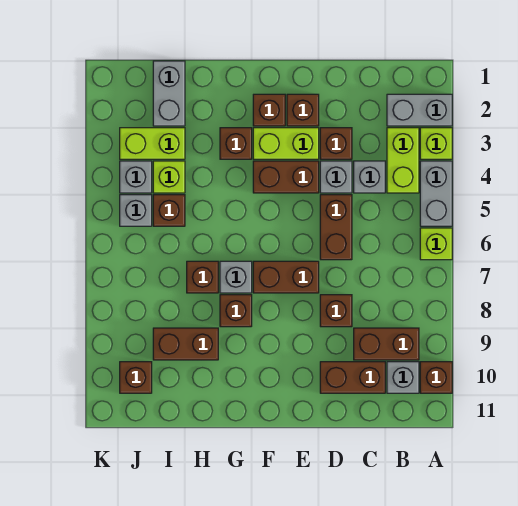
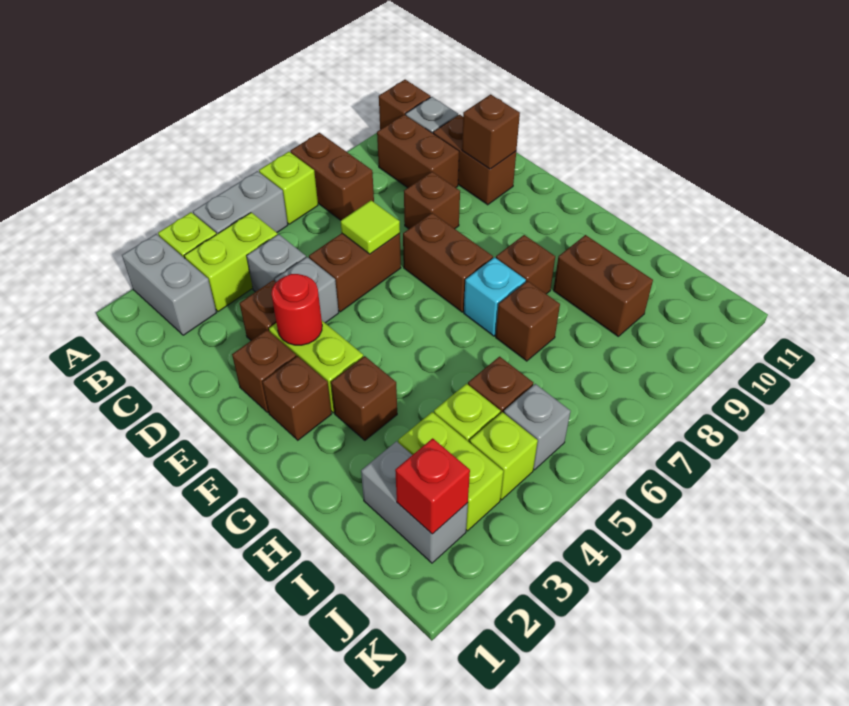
none -> lime 1x1 tile [341,200,400,254]
none -> red 1x1 round brick [271,274,322,345]
brown 1x2 brick [253,161,319,193] -> brown 1x2 brick moved to [290,133,374,220]
grey 1x1 brick [220,261,252,293] -> cyan 1x1 brick [464,257,526,336]
grey 1x2 brick [153,61,185,126] -> grey 1x2 brick turned to [361,441,468,563]
none -> red 1x1 brick [395,438,470,534]
grey 1x1 brick [120,161,152,193] -> lime 1x1 brick [470,412,538,500]
brown 1x1 brick [120,362,152,393] -> brown 1x1 brick moved to [462,94,520,169]

